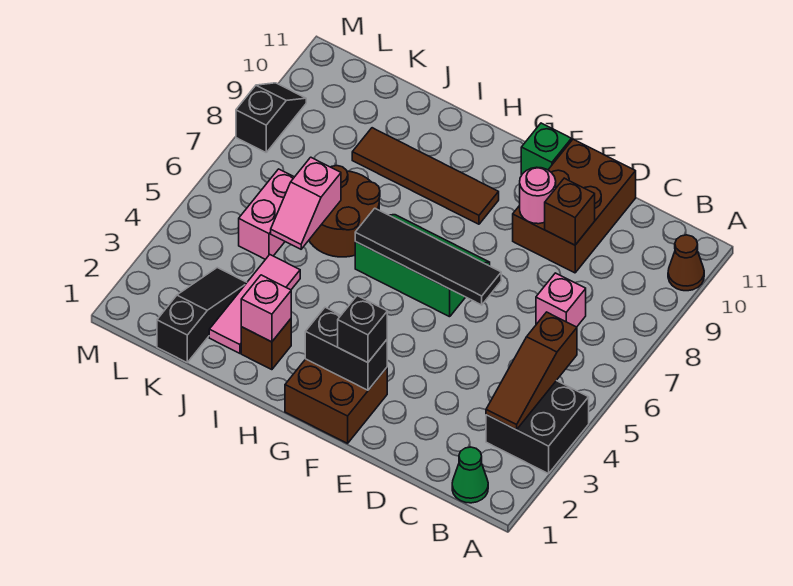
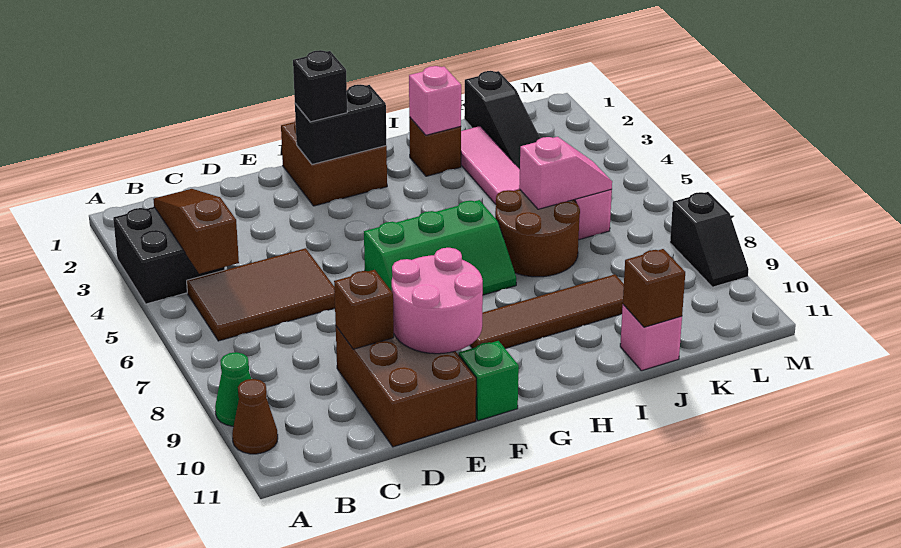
green 1x1 cone [452,447,488,503] -> green 1x1 cone moved to [215,352,251,426]
none -> brown 2x3 tile [187,248,335,341]
pink 1x1 brick [536,273,586,327] -> pink 1x1 brick moved to [620,305,682,371]
black 1x4 tile [355,208,501,305] -> none
pink 1x1 round brick [520,167,556,224] -> pink 2x2 round brick [392,248,483,354]
pink 1x2 slope [271,157,341,249] -> pink 1x2 slope turned to [519,137,612,209]
none -> brown 1x1 brick [623,249,685,327]

